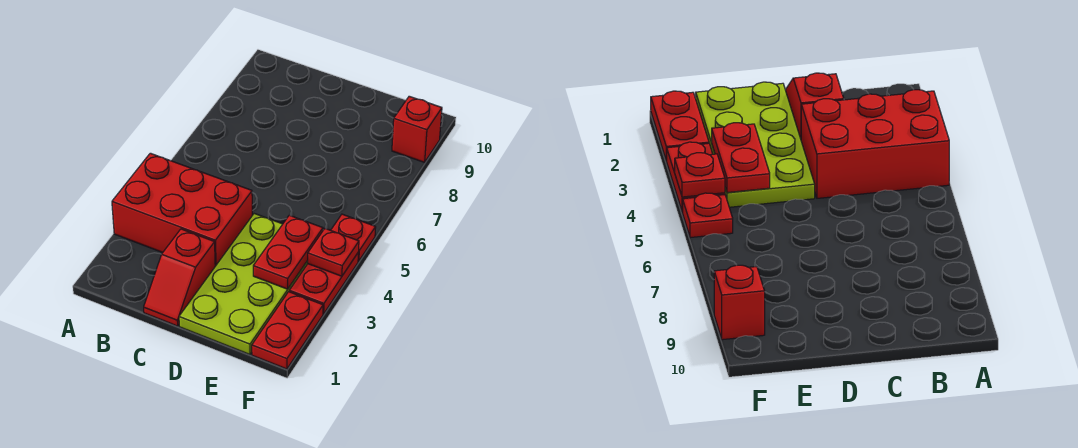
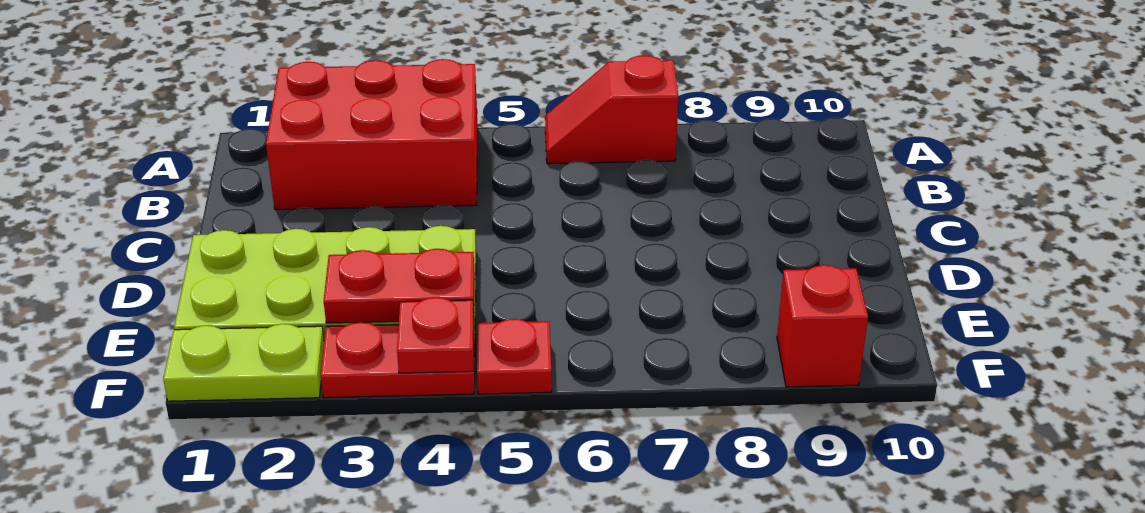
red 2x3 brick [112,153,252,266] -> red 2x3 brick turned to [266,59,478,210]
red 1x2 slope [144,229,215,326] -> red 1x2 slope moved to [545,55,678,164]
red 1x2 plate [252,292,323,369] -> lime 1x2 plate [163,324,324,401]

